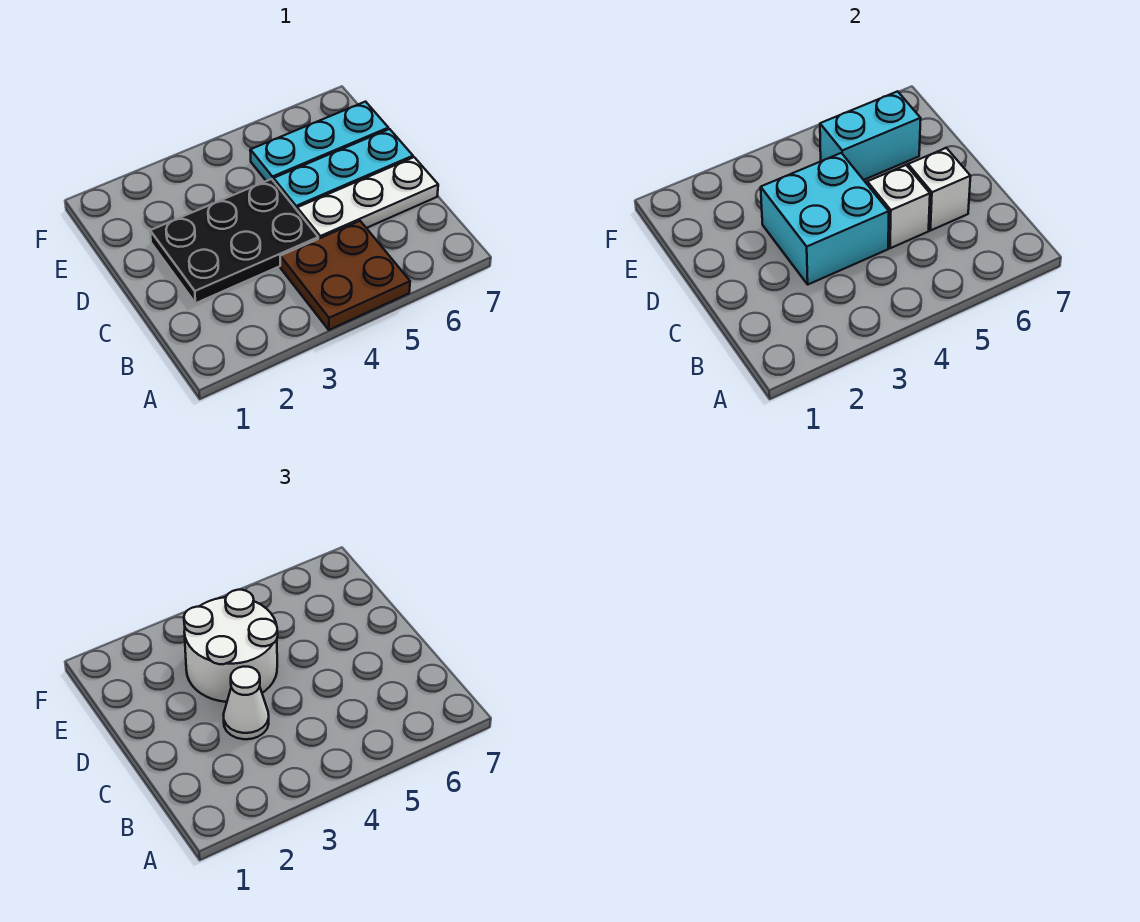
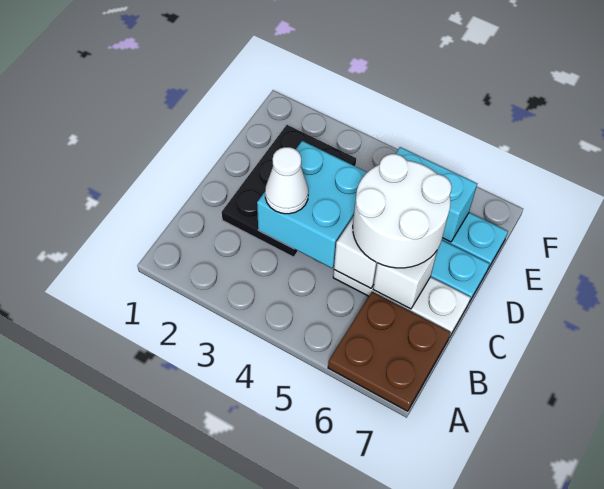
brown 2x2 plate [280,221,410,330] -> brown 2x2 plate moved to [328,292,451,411]
black 2x3 plate [150,179,318,303] -> black 2x3 plate turned to [222,125,356,257]
white 2x2 round brick [184,590,278,702] -> white 2x2 round brick moved to [353,154,452,268]

